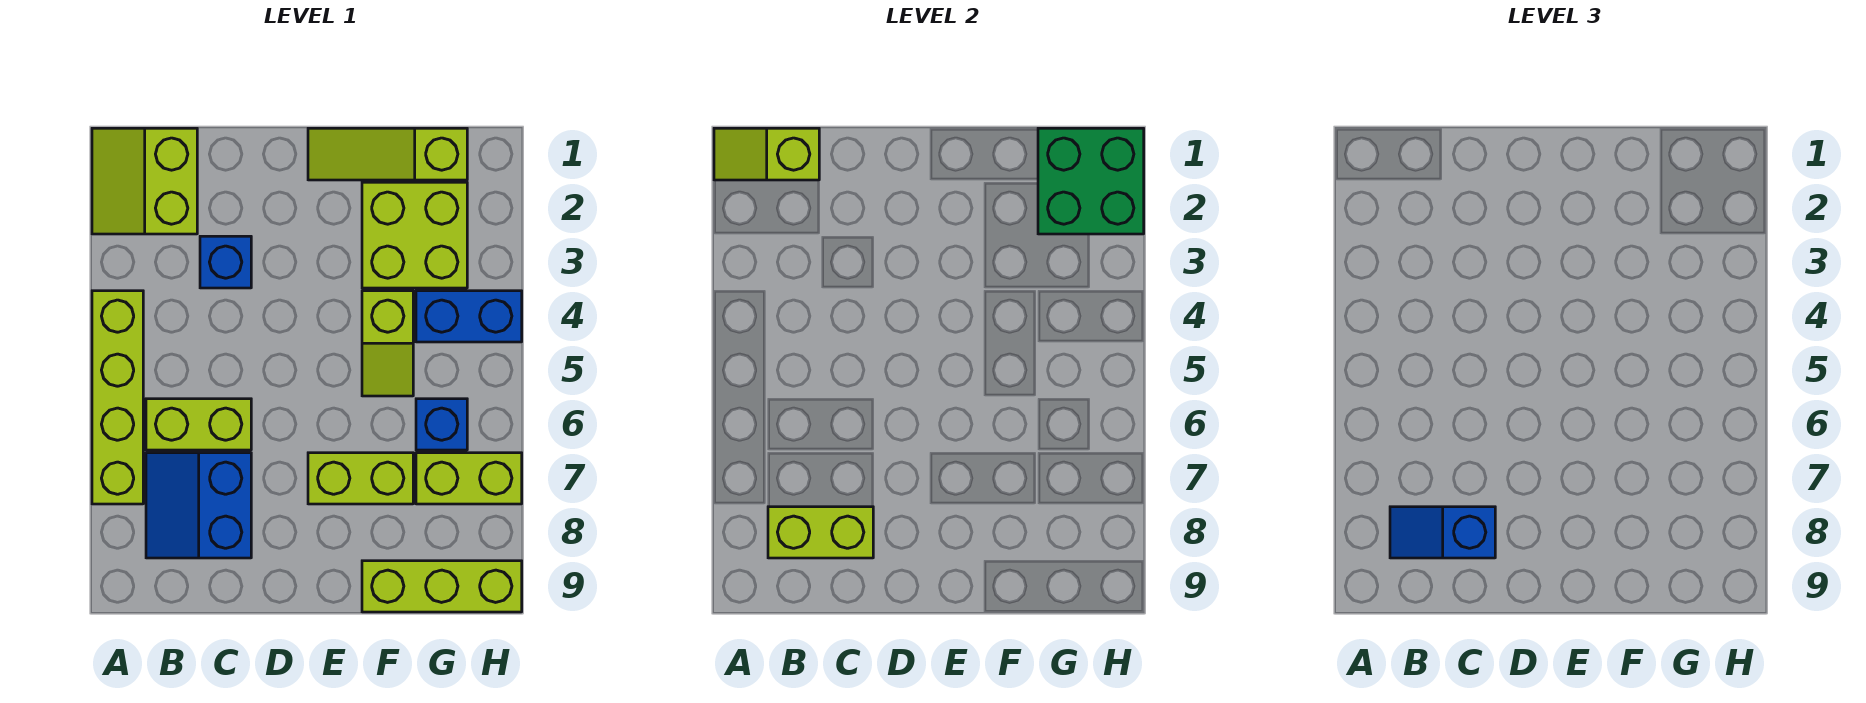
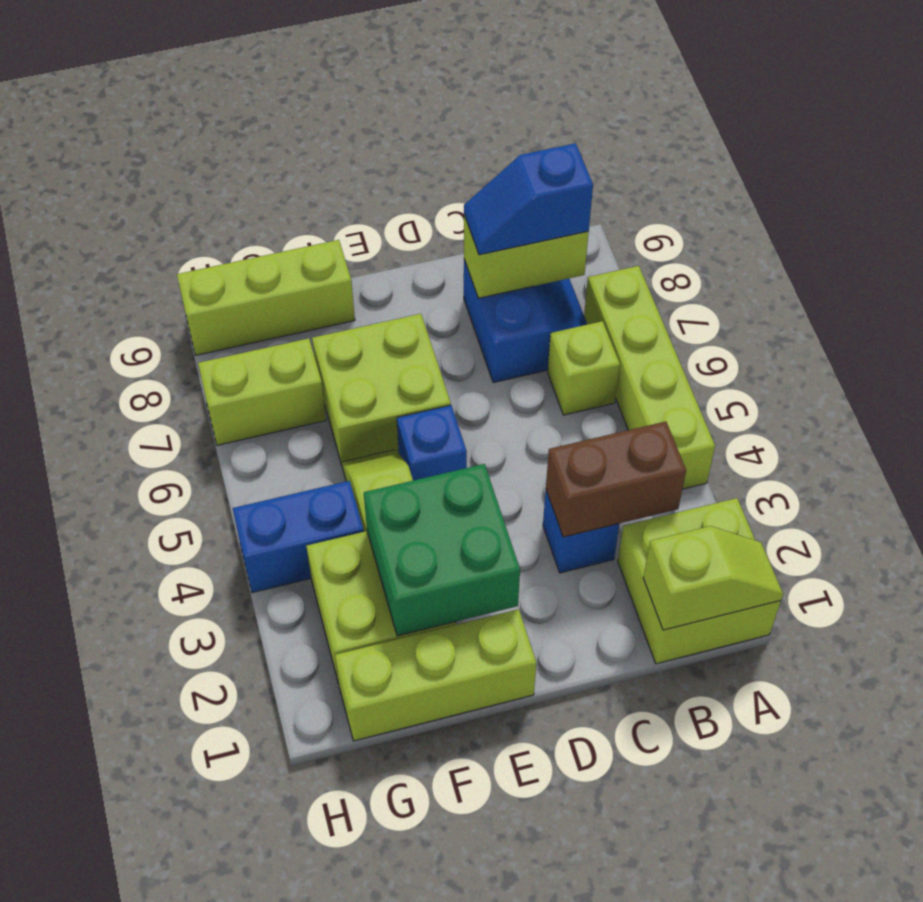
lime 2x2 slope [92,128,197,234] -> lime 2x2 brick [618,498,781,664]
none -> brown 1x2 brick [546,422,686,537]
lime 1x2 brick [146,399,251,450] -> lime 1x1 brick [548,321,620,415]
blue 1x2 slope [1390,507,1495,558] -> blue 1x2 slope turned to [464,143,593,255]
lime 1x3 slope [308,128,467,180] -> lime 1x3 brick [335,609,536,741]
lime 1x2 brick [308,453,413,504] -> lime 2x2 brick [312,314,451,464]
green 2x2 brick [1038,128,1144,234] -> green 2x2 brick moved to [364,464,520,636]
blue 1x1 brick [416,399,467,450] -> blue 1x1 brick moved to [397,405,467,481]

